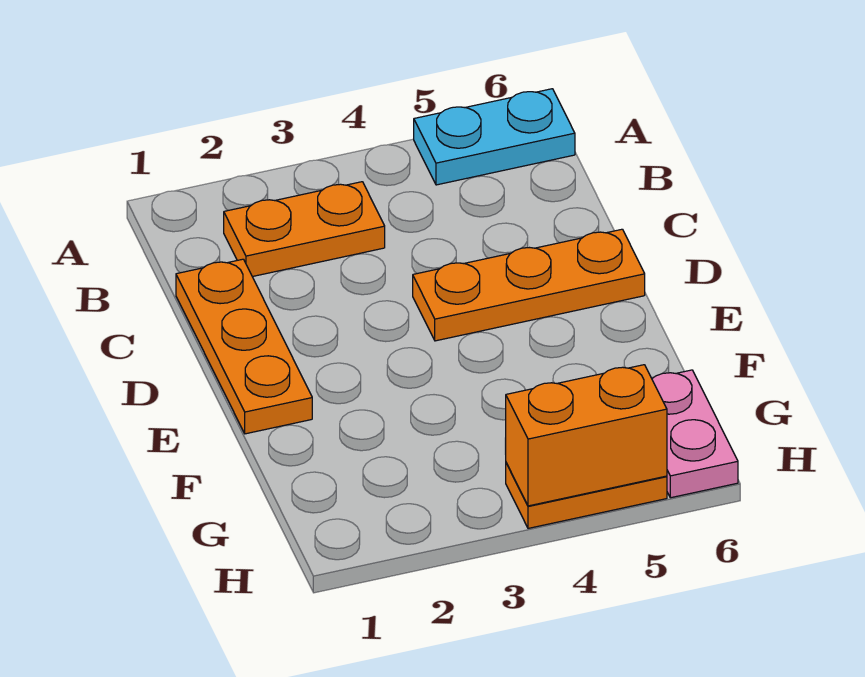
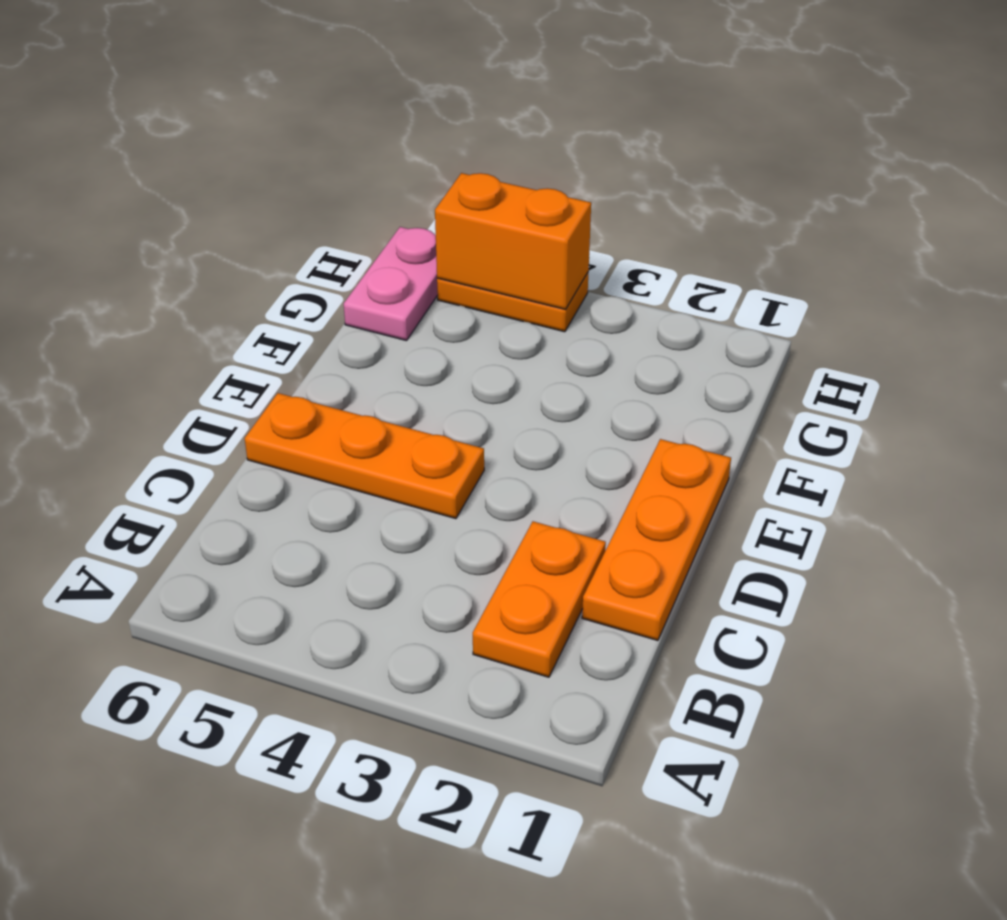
cyan 1x2 plate [414,89,575,185] -> none
orange 1x2 plate [224,182,385,277] -> orange 1x2 plate turned to [473,521,606,677]

